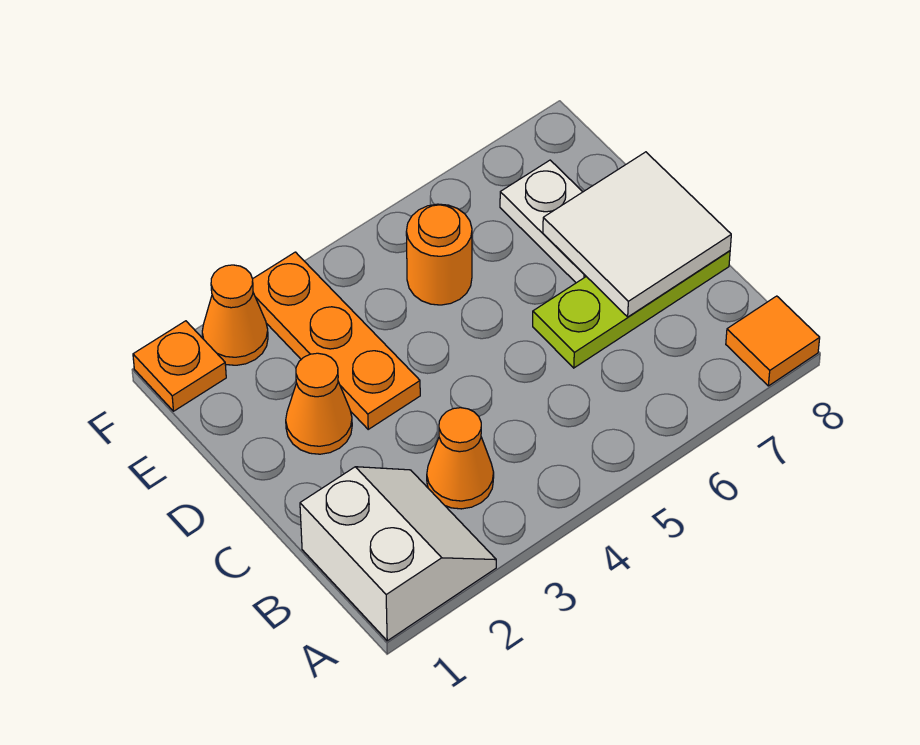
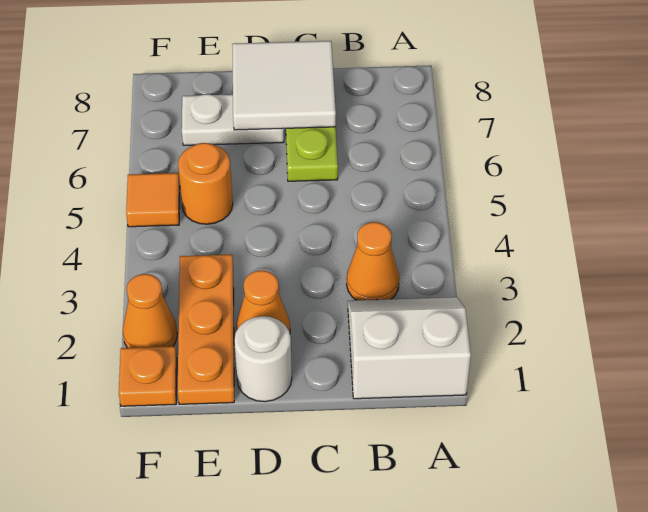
orange 1x1 tile [726,296,820,386] -> orange 1x1 tile moved to [126,173,180,227]
none -> white 1x1 round brick [234,316,292,402]
orange 1x3 plate [253,252,420,429] -> orange 1x3 plate turned to [178,255,234,404]

